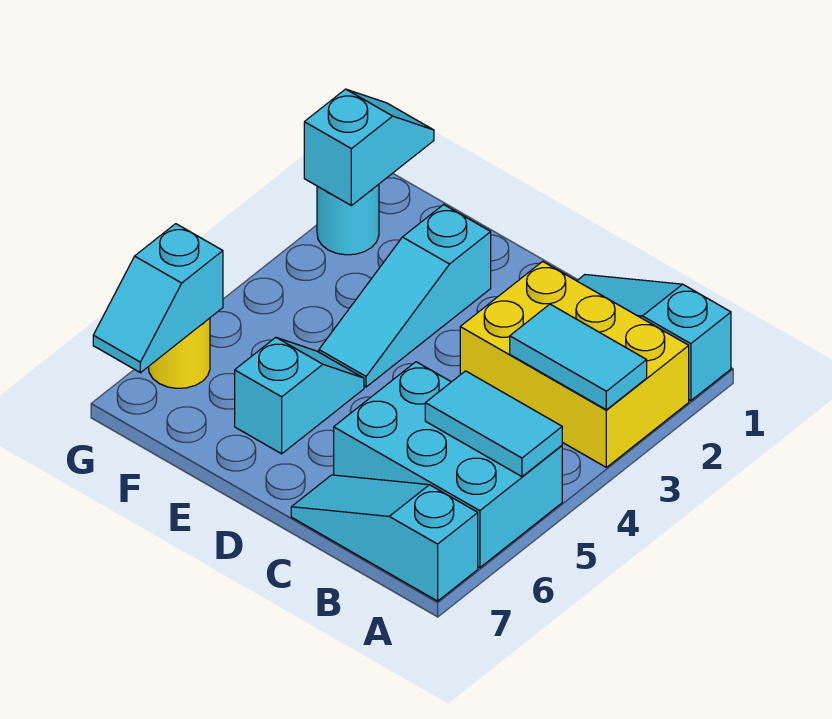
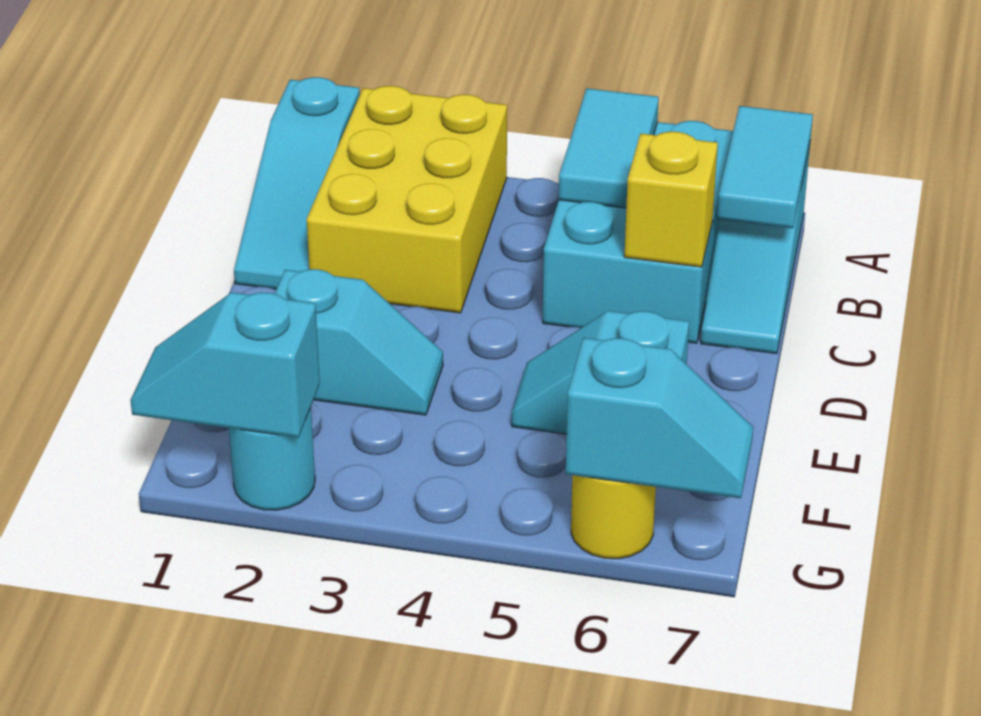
cyan 1x2 tile [510,304,647,410] -> cyan 1x2 tile moved to [717,106,813,228]
none -> yellow 1x1 brick [624,132,718,267]
cyan 1x3 slope [319,205,491,387] -> cyan 1x2 slope [275,269,443,415]

